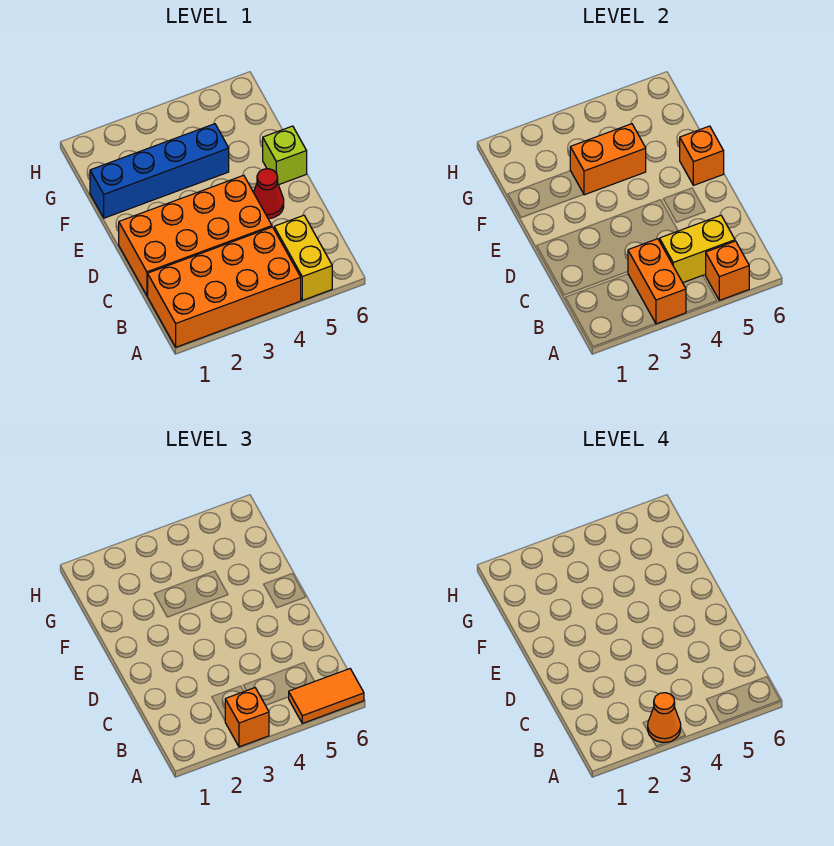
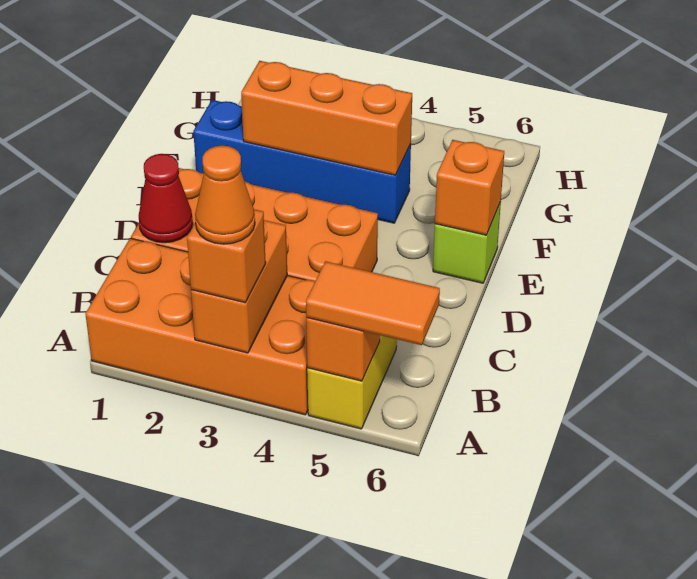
yellow 1x2 brick [660,215,735,283] -> none
red 1x1 cone [254,169,284,219] -> red 1x1 cone moved to [139,154,193,243]
orange 1x2 brick [570,124,646,195] -> orange 1x3 brick [241,61,412,175]

